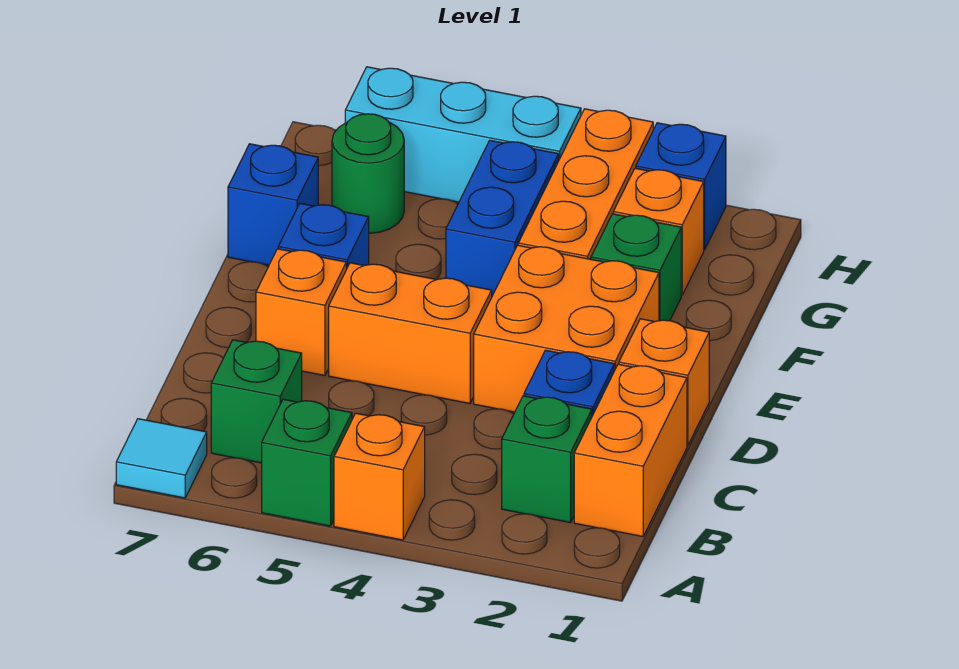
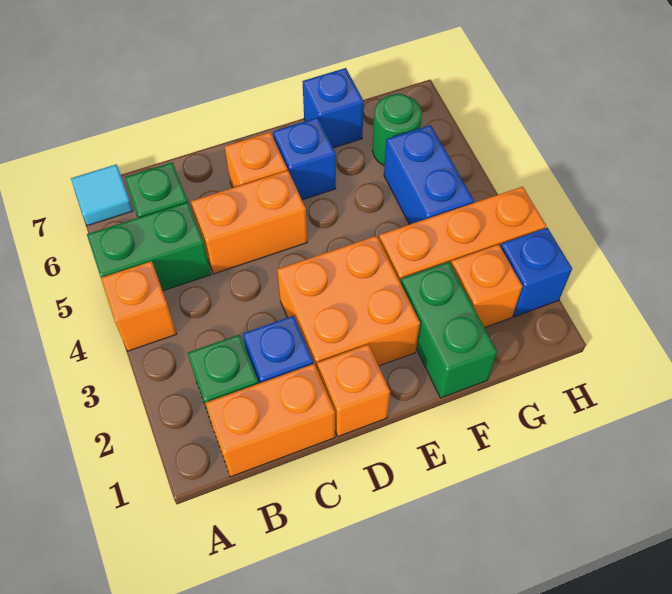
green 1x1 brick [262,399,352,526] -> green 1x2 brick [87,202,211,291]
orange 1x2 brick [329,263,492,404] -> orange 1x2 brick turned to [191,170,307,274]
green 1x1 brick [591,214,681,321] -> green 1x2 brick [401,262,497,398]
blue 1x2 brick [446,140,559,296] -> blue 1x2 brick turned to [384,125,474,224]
cyan 1x3 brick [345,67,581,202] -> none

